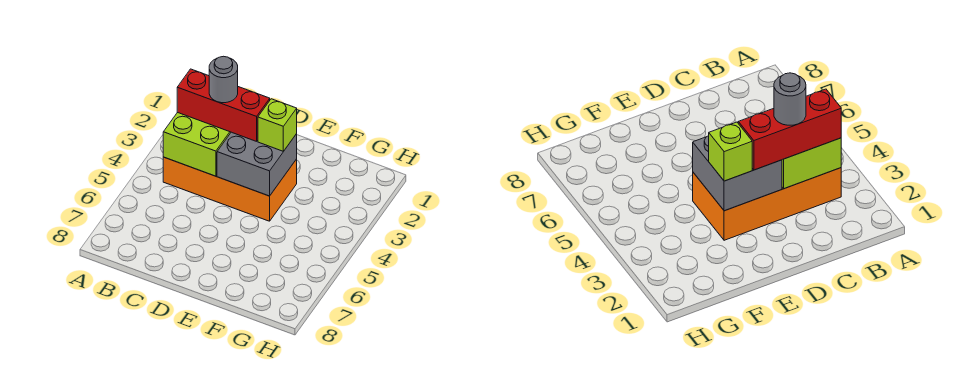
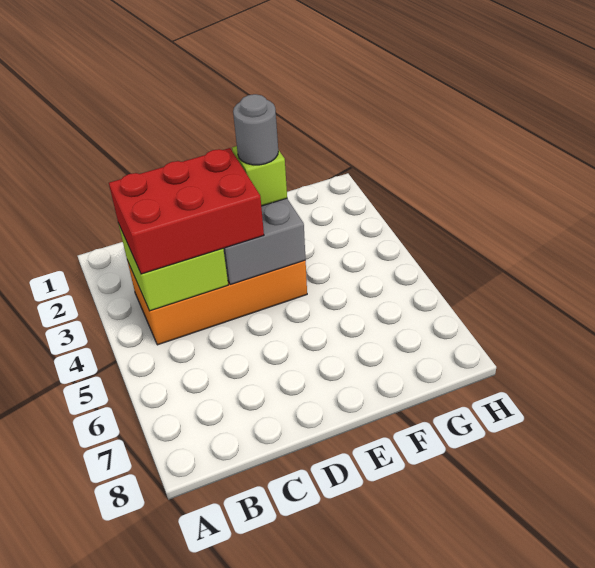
red 1x3 brick [177,69,270,141] -> red 2x3 brick [109,148,264,274]
grey 1x1 round brick [209,56,238,103] -> grey 1x1 round brick moved to [233,94,278,165]

